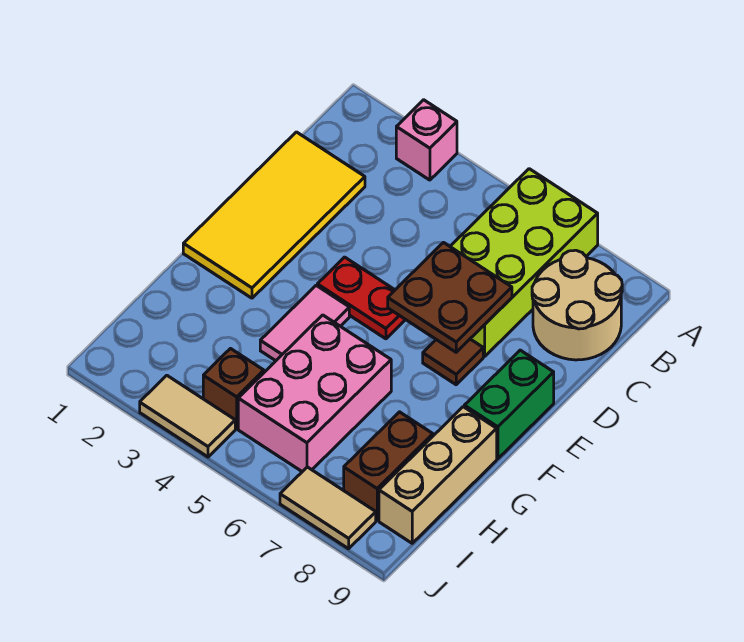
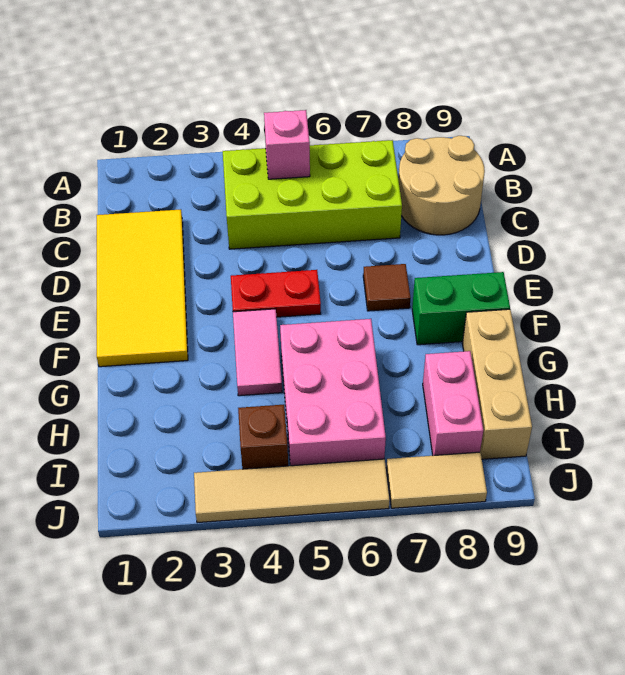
pink 1x1 brick [396,100,457,180] -> pink 1x1 brick moved to [264,110,310,179]
lime 2x4 brick [450,169,598,356] -> lime 2x4 brick turned to [223,140,402,249]
brown 2x2 plate [388,243,512,352] -> none
green 1x2 brick [464,350,554,459] -> green 1x2 brick turned to [412,272,510,345]
brown 1x2 brick [344,412,433,520] -> pink 1x2 brick [423,351,483,456]
tan 1x2 tile [140,375,235,457] -> tan 1x4 tile [194,459,390,523]

